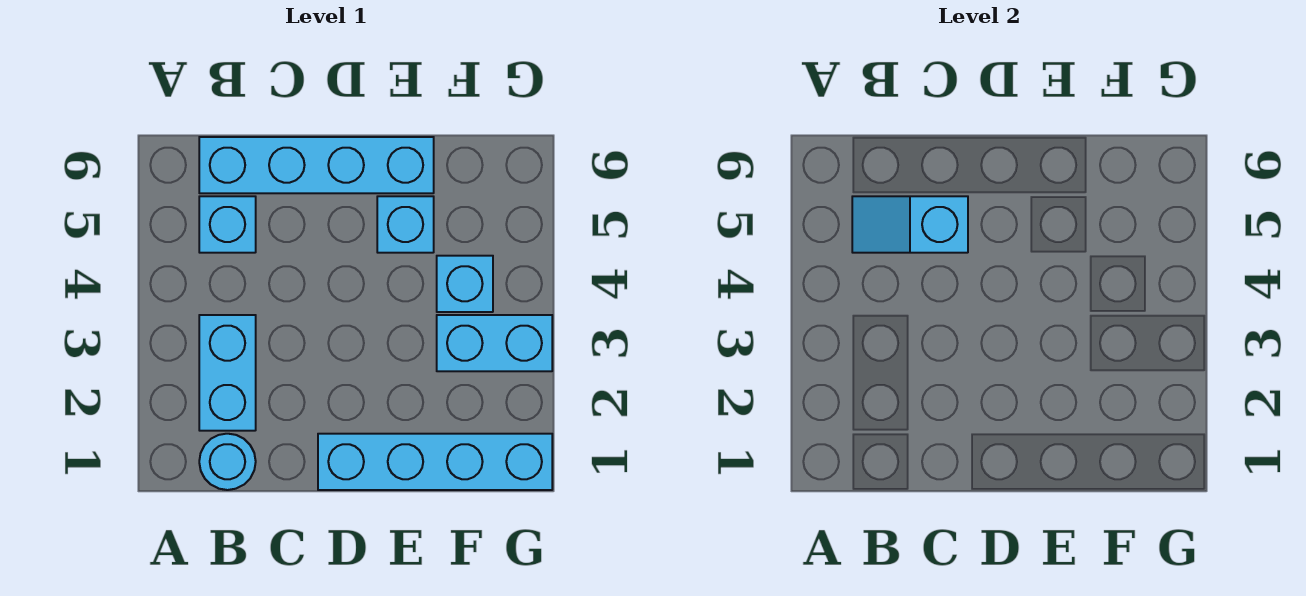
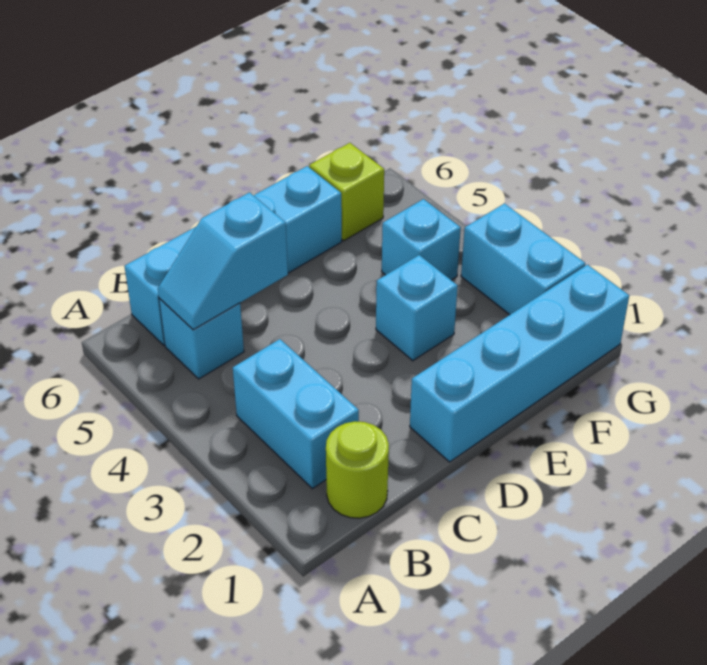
cyan 1x1 round brick [199,434,256,490] -> lime 1x1 round brick [326,421,389,518]
cyan 1x1 brick [377,196,434,253] -> cyan 1x1 brick moved to [376,255,458,361]
cyan 1x2 brick [437,315,552,371] -> cyan 1x2 brick turned to [461,204,585,315]
none -> lime 1x1 brick [309,143,384,241]

